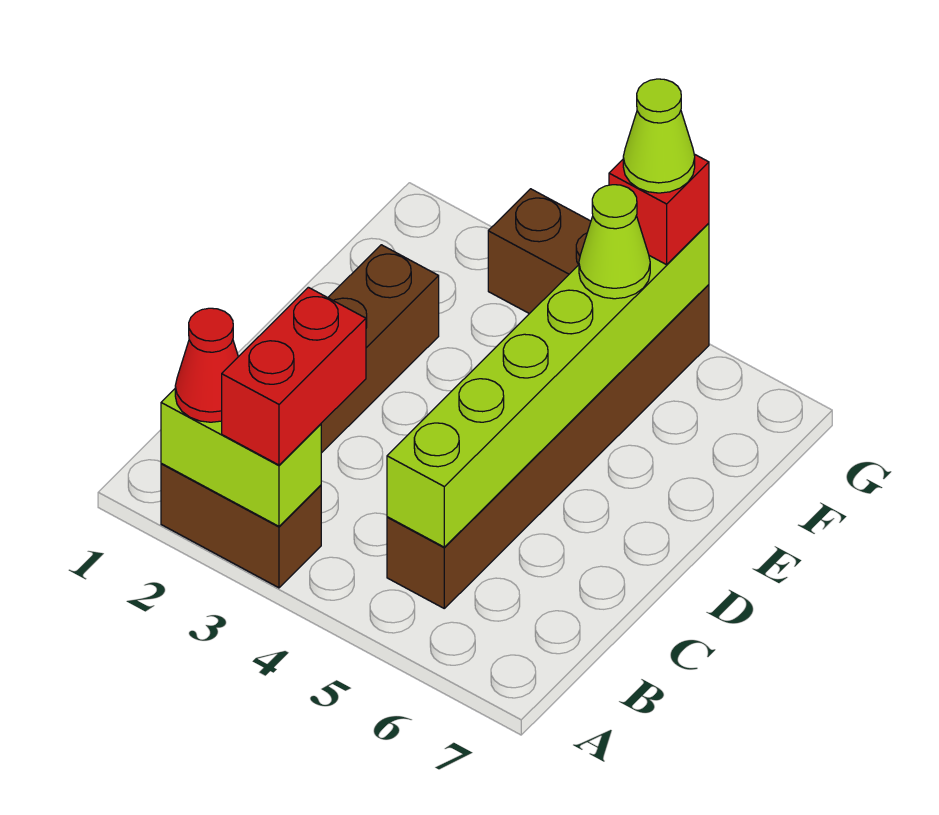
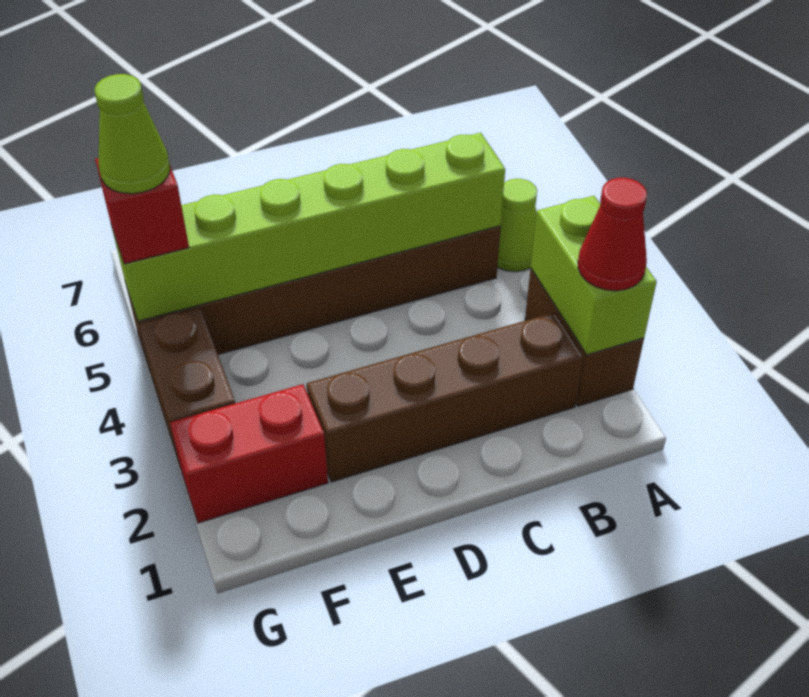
red 1x2 brick [222,287,366,465] -> red 1x2 brick moved to [170,384,328,523]
lime 1x1 cone [579,185,650,299] -> lime 1x1 cone moved to [497,179,537,272]

